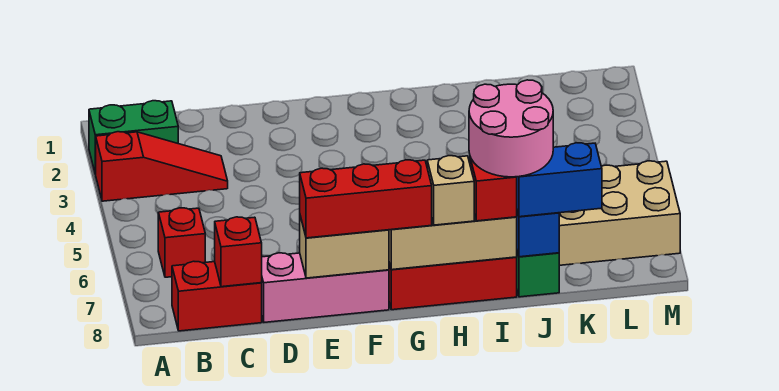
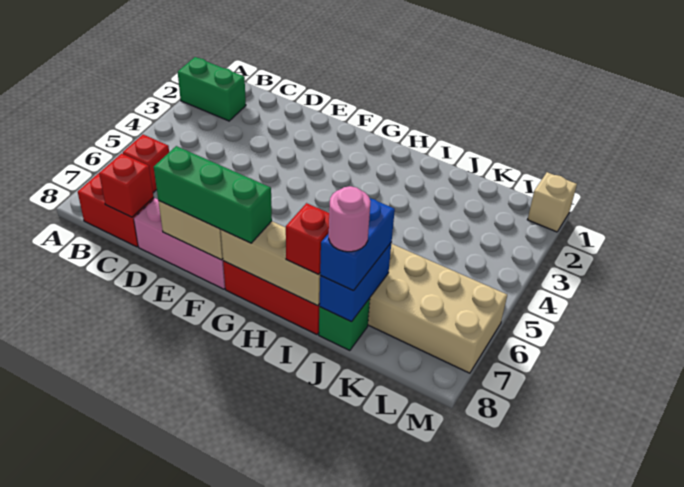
red 1x3 slope [96,132,228,201] -> none
red 1x3 brick [300,160,432,238] -> green 1x3 brick [154,146,272,243]
tan 1x1 brick [427,156,474,225] -> tan 1x1 brick moved to [527,172,577,232]
pink 2x2 round brick [469,80,553,177] -> pink 1x1 round brick [329,186,371,252]
blue 1x2 brick [517,143,602,217] -> blue 1x2 brick turned to [320,198,395,291]

